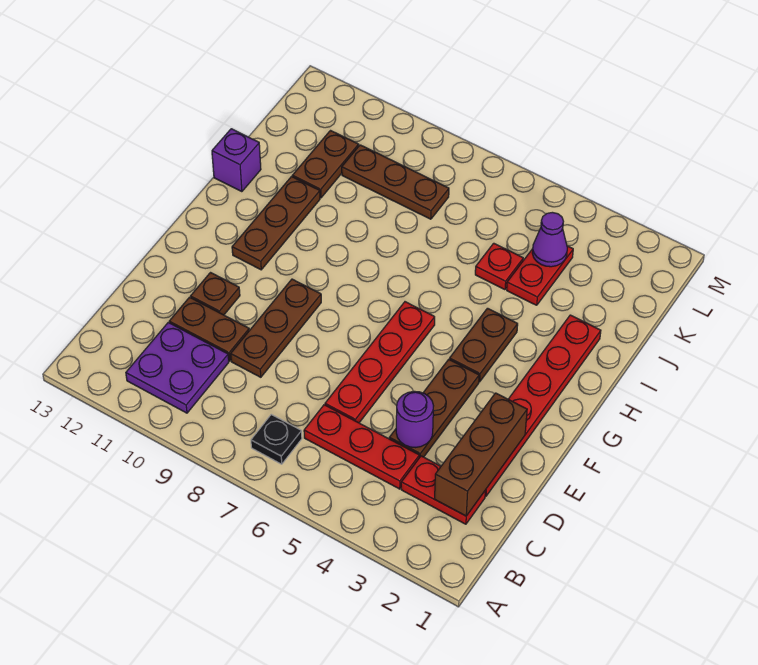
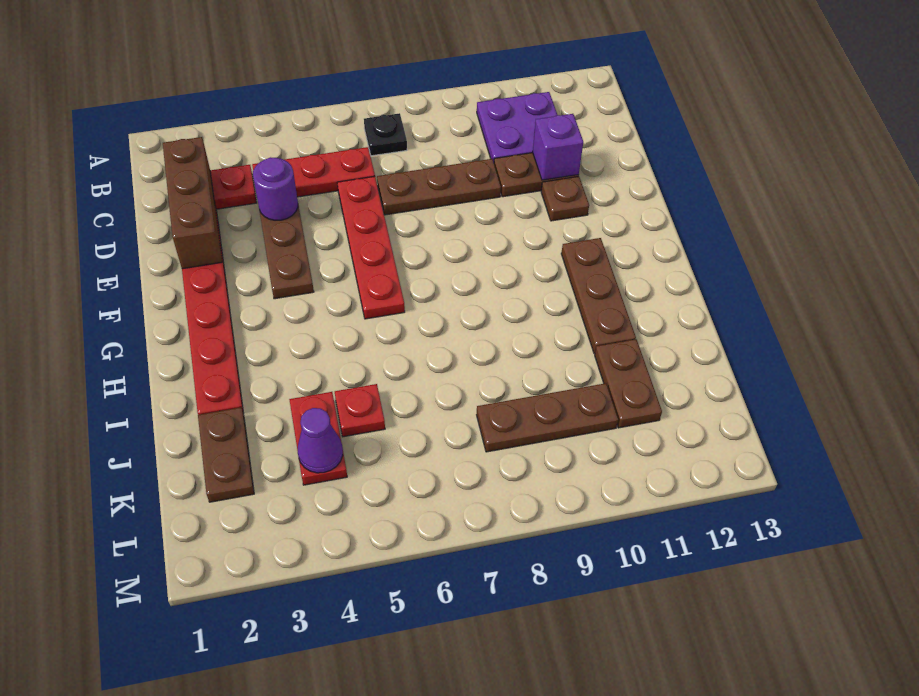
brown 1x3 plate [231,279,321,377] -> brown 1x3 plate turned to [377,159,501,215]
brown 1x2 plate [449,308,518,382] -> brown 1x2 plate moved to [198,407,254,502]
purple 1x1 brick [212,129,261,192] -> purple 1x1 brick moved to [533,114,583,180]

